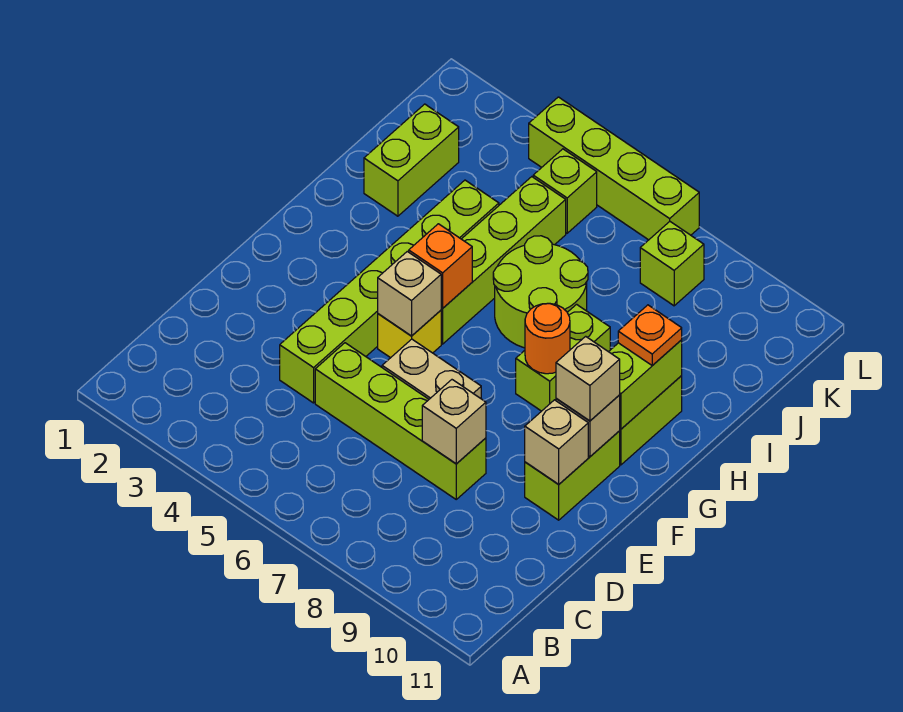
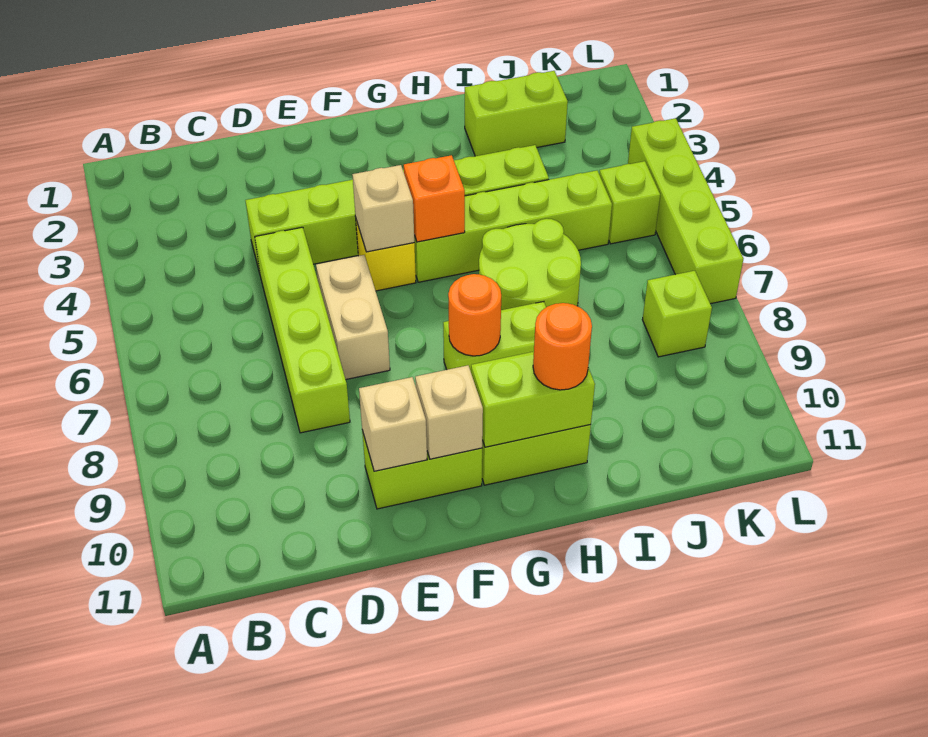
tan 1x1 brick [422,380,486,464] -> none
tan 1x1 brick [556,336,620,421] -> none
orange 1x1 plate [618,305,682,365] -> orange 1x1 round brick [533,303,592,390]

